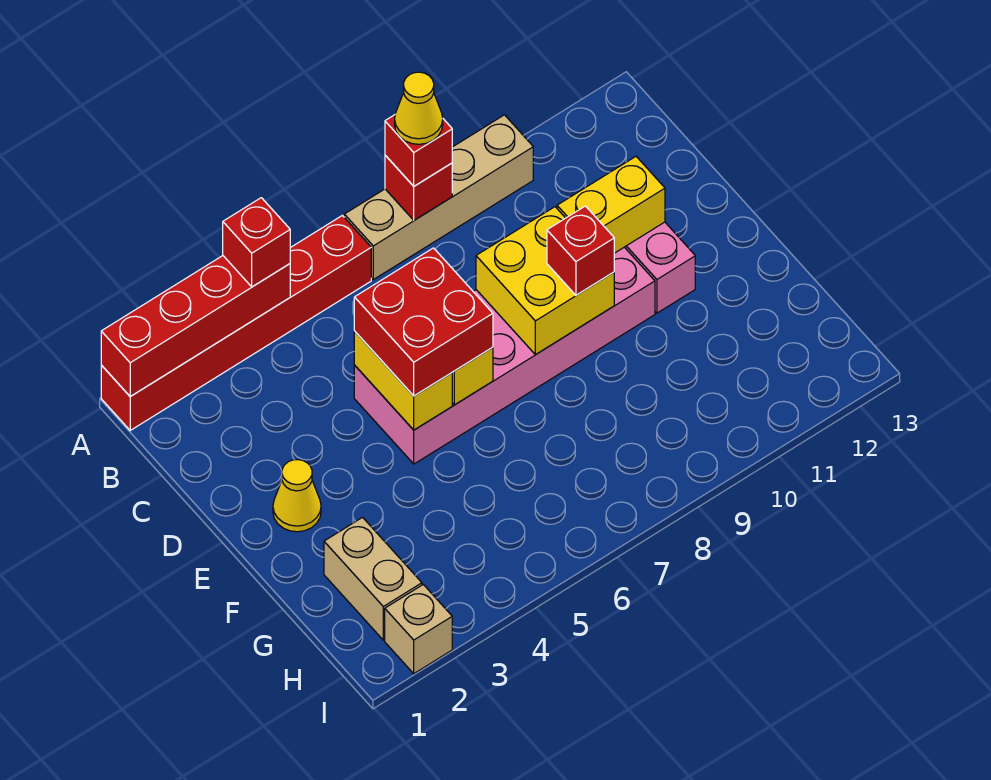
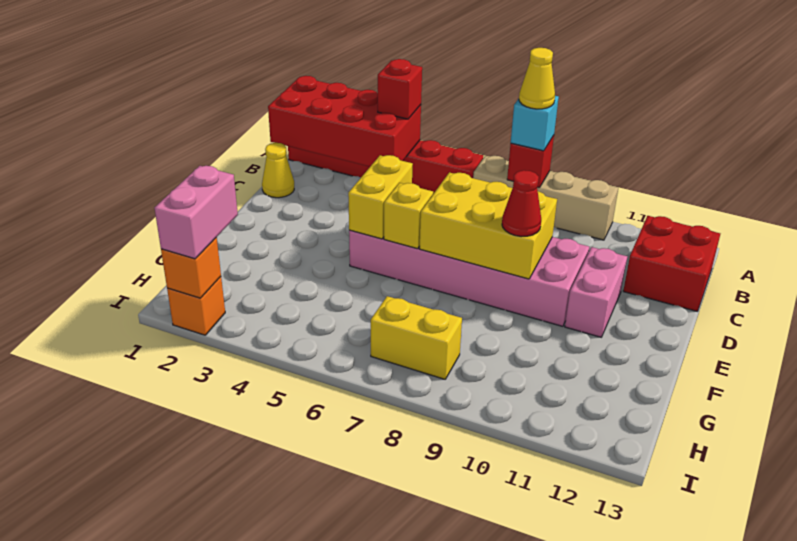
red 1x4 brick [101,256,290,396] -> red 2x4 brick [268,76,421,167]
red 1x1 brick [385,115,452,186] -> cyan 1x1 brick [511,96,559,151]
red 2x2 brick [354,248,493,396] -> red 2x2 brick moved to [623,216,720,311]
yellow 2x2 brick [476,207,614,355] -> yellow 2x3 brick [420,172,557,279]
yellow 1x2 brick [557,157,665,253] -> yellow 1x2 brick moved to [371,296,462,379]
yellow 1x1 cone [273,460,321,532] -> yellow 1x1 cone moved to [262,143,294,198]
red 1x1 brick [547,206,614,295] -> red 1x1 cone [502,170,541,237]
tan 1x2 brick [324,517,422,640] -> none
none -> pink 1x2 brick [155,166,238,259]
tan 1x1 brick [385,585,452,674] -> orange 1x1 brick [167,277,225,335]
none -> orange 1x1 brick [161,238,221,298]

